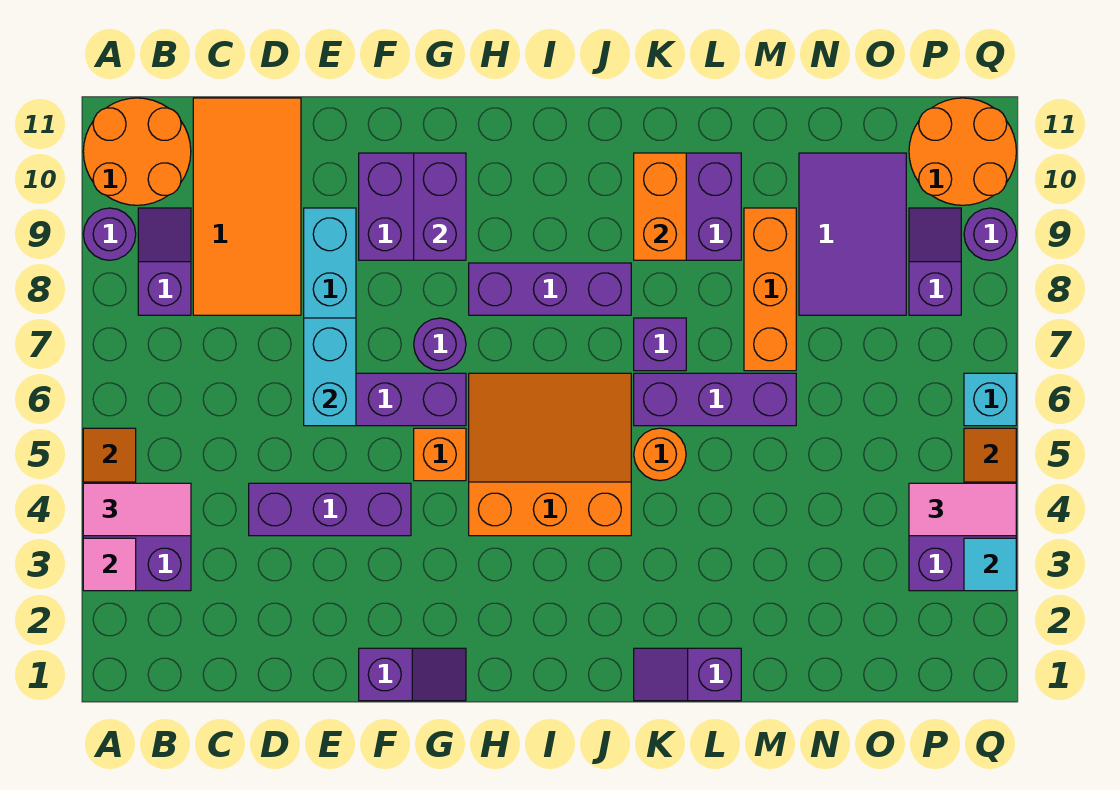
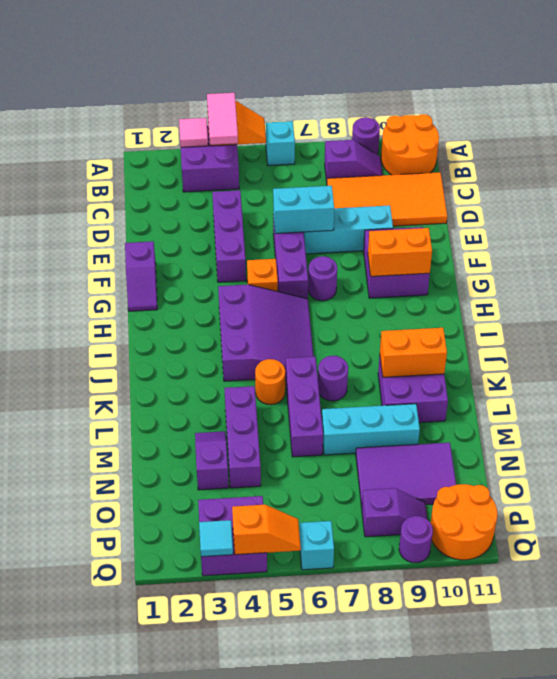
none -> cyan 1x1 brick [266,121,295,166]
purple 1x2 brick [414,153,466,260] -> orange 1x2 brick [368,228,432,276]
orange 3x3 slope [469,373,631,536] -> purple 3x3 slope [218,285,313,381]
purple 1x3 brick [469,263,631,315] -> purple 1x3 brick moved to [224,386,261,488]
purple 1x2 slope [634,648,741,701] -> purple 1x2 slope moved to [195,431,229,490]
purple 1x1 brick [634,318,686,371] -> purple 1x1 round brick [318,356,348,401]
orange 1x3 brick [744,208,796,371] -> cyan 1x3 brick [322,404,420,455]
pink 1x2 tile [909,483,1016,536] -> none

